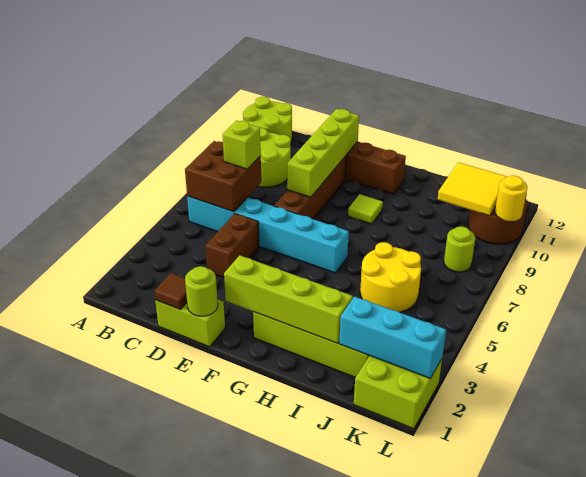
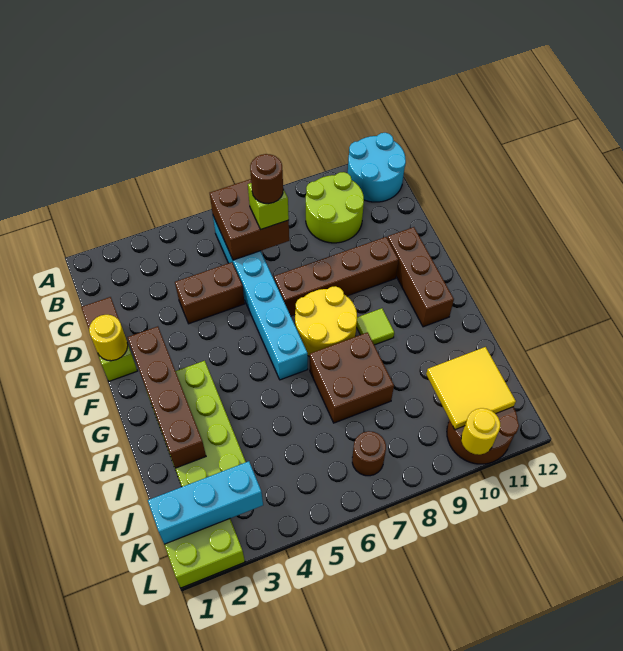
lime 2x2 round brick [243,97,292,142] -> cyan 2x2 round brick [348,133,406,202]
none -> brown 1x1 round brick [250,154,283,203]
lime 1x1 round brick [185,266,218,316] -> yellow 1x1 round brick [89,315,128,361]
lime 1x4 brick [287,109,359,197] -> none
lime 1x4 brick [224,255,353,344] -> brown 1x4 brick [128,326,206,468]
none -> brown 2x2 brick [310,332,394,423]
yellow 2x2 round brick [360,242,421,312] -> yellow 2x2 round brick moved to [295,286,357,357]
cyan 1x3 brick [339,297,446,378] -> cyan 1x3 brick turned to [148,461,263,544]
none -> brown 1x1 round brick [352,431,386,476]
lime 1x1 round brick [444,226,475,272] -> none

